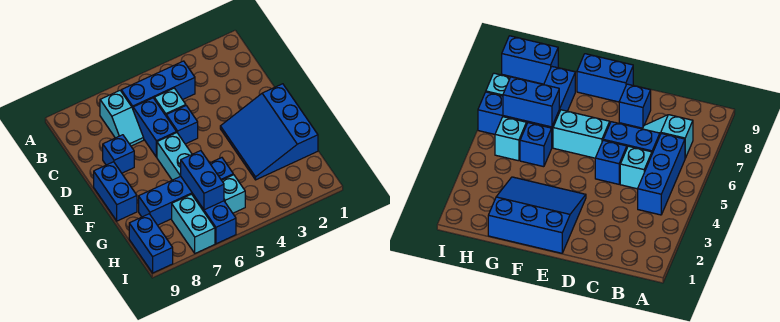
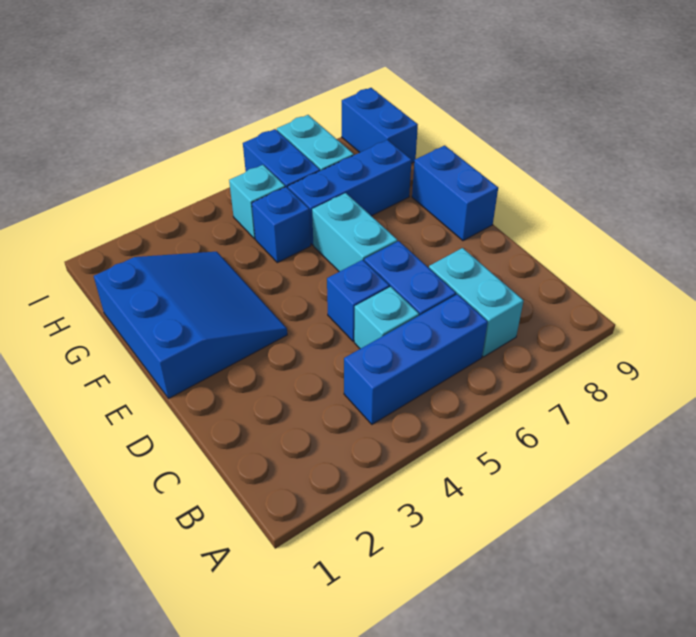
cyan 1x2 slope [100,91,144,146] -> cyan 1x2 brick [429,248,524,357]
blue 1x1 brick [103,135,134,173] -> none
blue 1x2 brick [180,151,224,210] -> none

